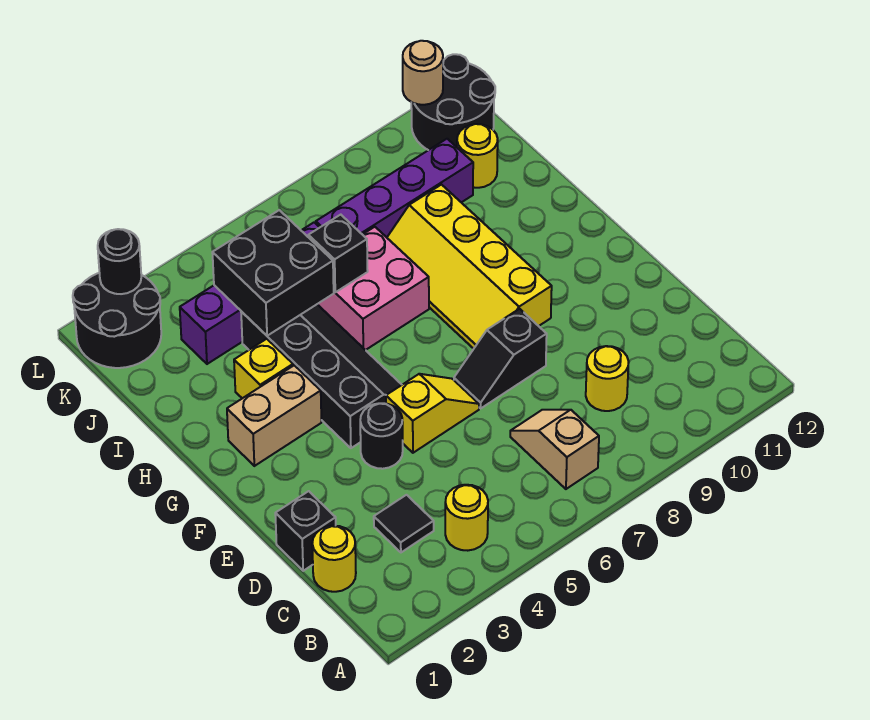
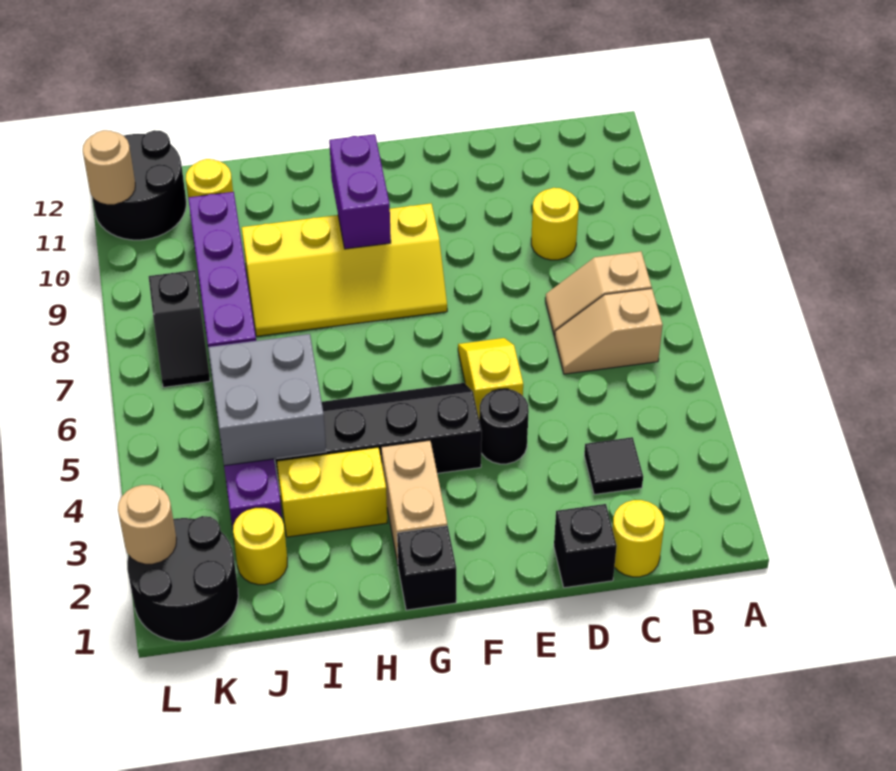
yellow 1x1 round brick [445,485,488,551] -> yellow 1x1 round brick moved to [233,508,287,585]
none -> tan 1x2 slope [555,288,663,374]
black 1x2 slope [454,309,547,408] -> black 1x2 slope moved to [149,270,210,387]
none -> purple 1x2 brick [329,134,391,249]
yellow 1x1 brick [234,339,293,398] -> yellow 1x2 brick [277,447,387,537]
pink 2x2 brick [317,227,429,350] -> none
black 2x2 brick [212,210,334,336] -> grey 2x2 brick [208,334,326,466]
black 1x1 brick [308,215,368,292] -> black 1x1 brick moved to [397,526,456,610]
black 1x1 round brick [98,229,141,294] -> tan 1x1 round brick [118,485,176,564]

